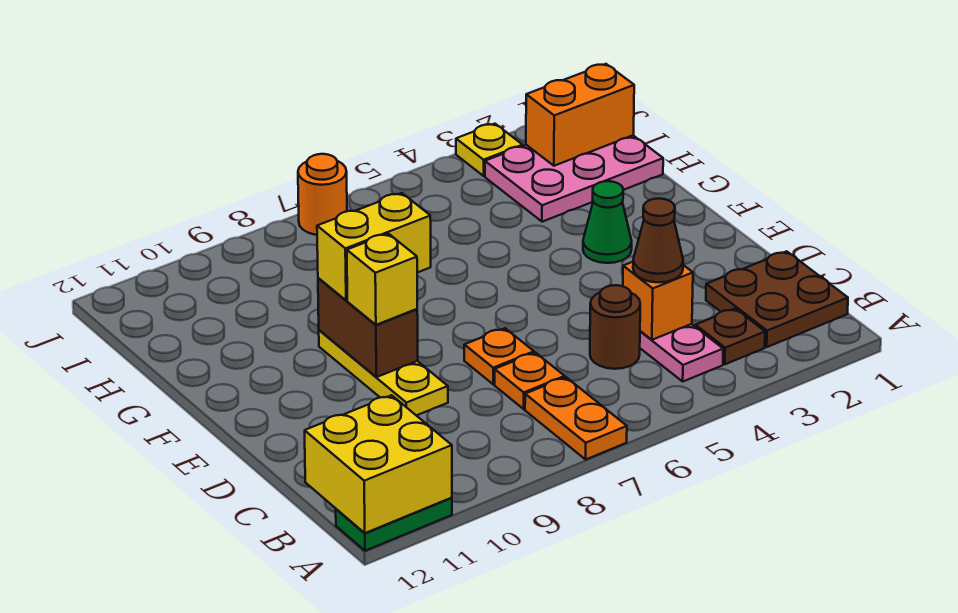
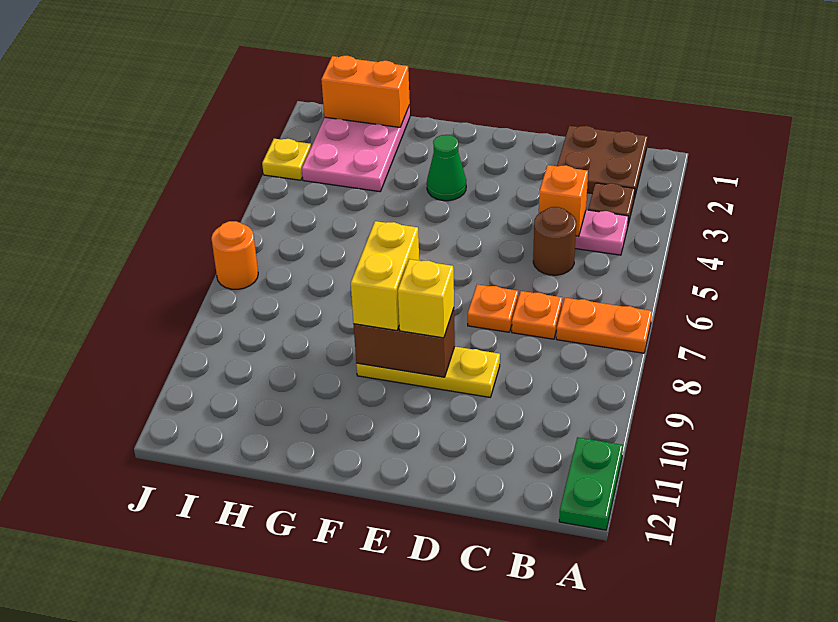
yellow 2x2 brick [305,395,452,533] -> none
brown 1x1 cone [633,199,683,282] -> none
orange 1x2 brick [526,64,634,166] -> orange 1x2 brick turned to [321,56,410,127]

